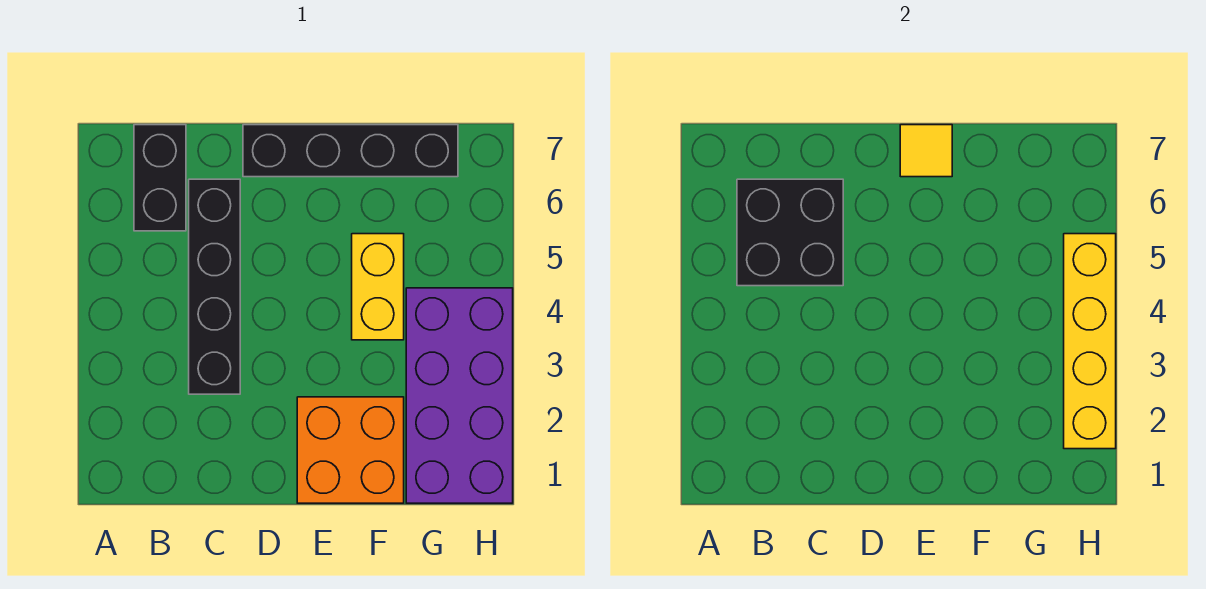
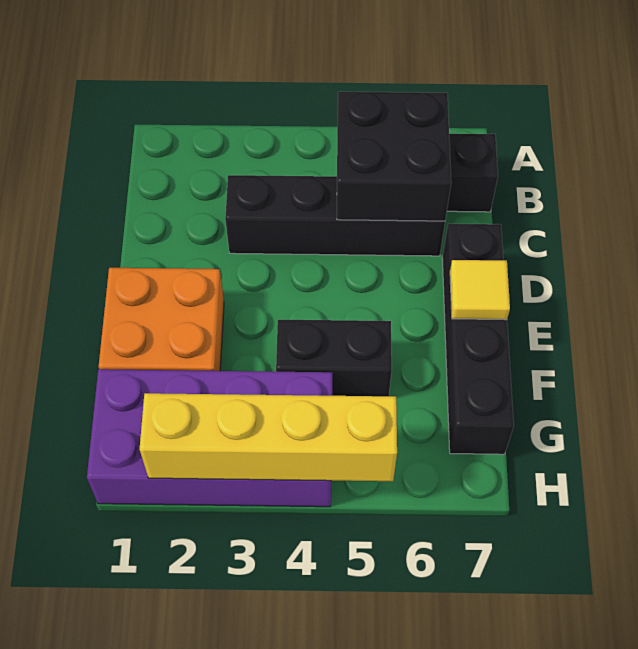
yellow 1x2 brick [352,234,404,340] -> black 1x2 brick [276,320,392,396]

